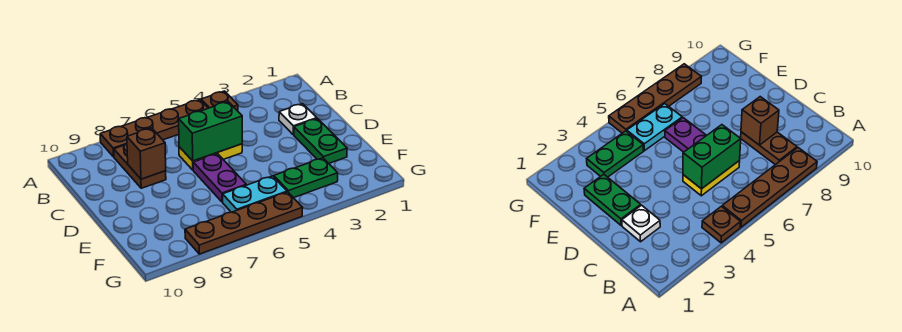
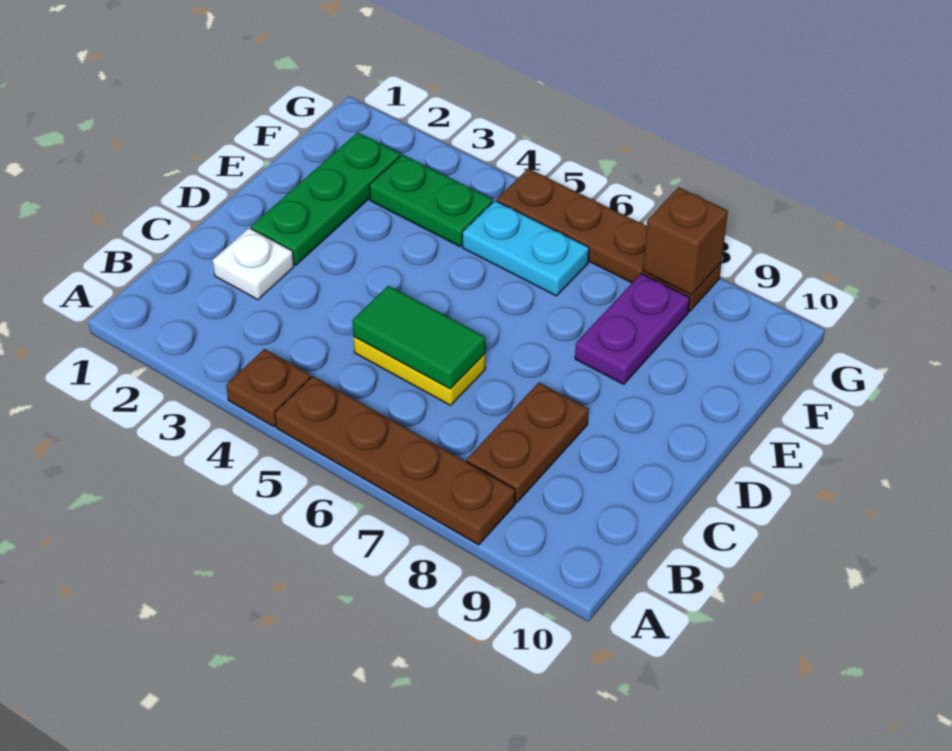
green 1x2 brick [179,102,242,161] -> green 1x2 tile [352,286,485,389]
brown 1x1 brick [127,128,166,179] -> brown 1x1 brick moved to [643,187,728,295]
green 1x2 plate [294,119,347,163] -> green 1x3 plate [251,132,400,265]
purple 1x2 plate [193,154,246,202] -> purple 1x2 plate moved to [575,273,690,384]

